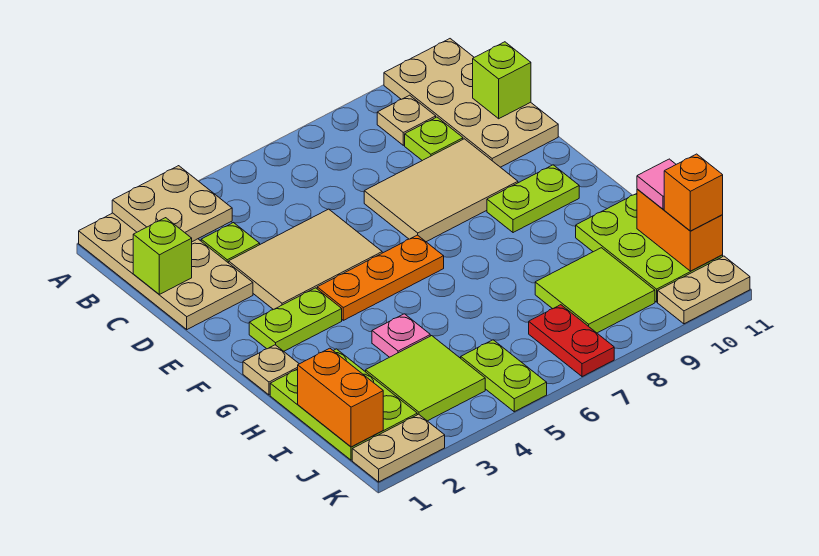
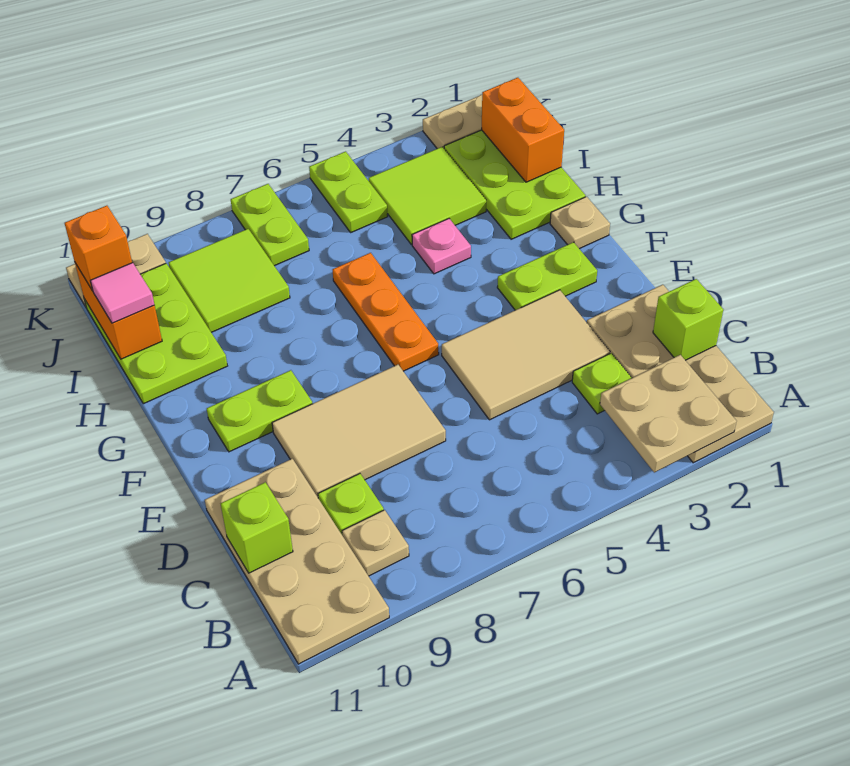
orange 1x3 plate [317,235,444,320] -> orange 1x3 plate turned to [333,253,439,371]
red 1x2 plate [529,305,614,377] -> lime 1x2 plate [231,184,309,266]

